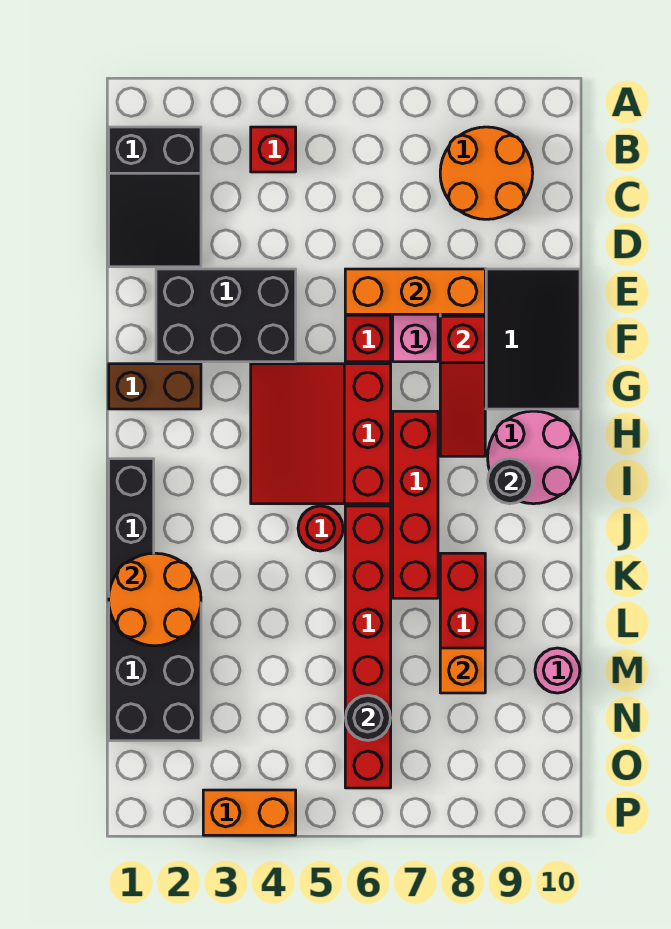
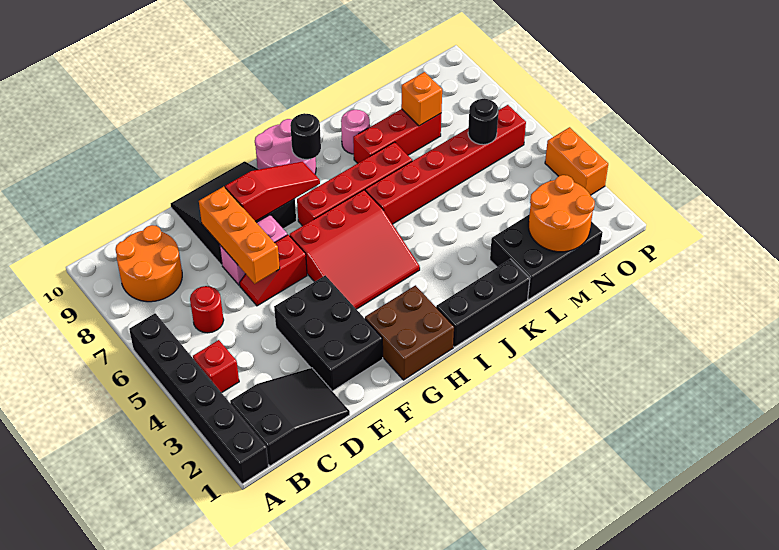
none -> black 1x6 brick [129,313,269,484]
brown 1x2 brick [109,364,201,409] -> brown 2x2 brick [365,285,454,380]
red 1x1 round brick [298,506,343,551] -> red 1x1 round brick moved to [190,286,224,333]
orange 2x2 round brick [109,553,201,646] -> orange 2x2 round brick moved to [529,175,595,252]
pink 1x1 round brick [535,648,580,693] -> pink 1x1 round brick moved to [341,110,370,154]

